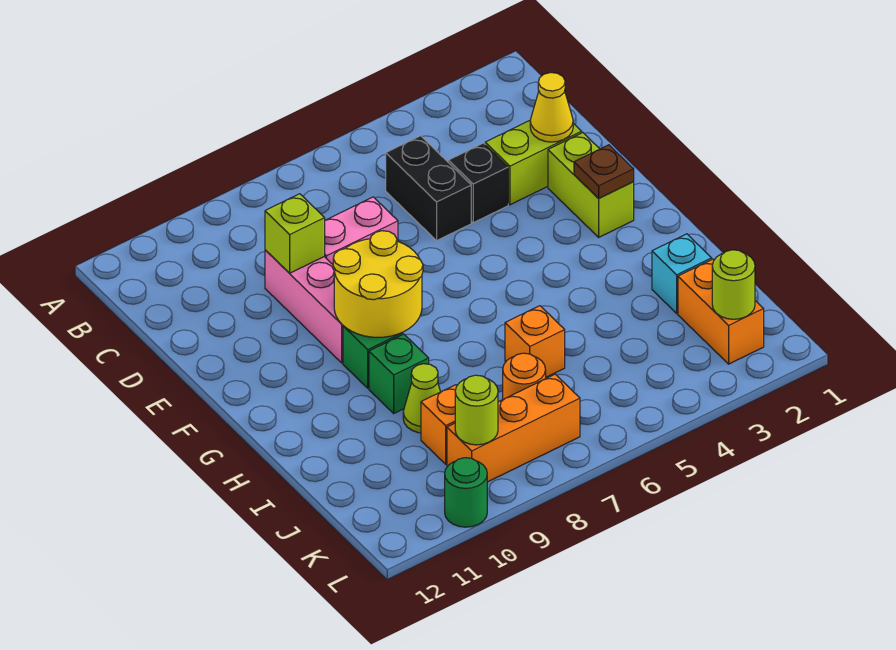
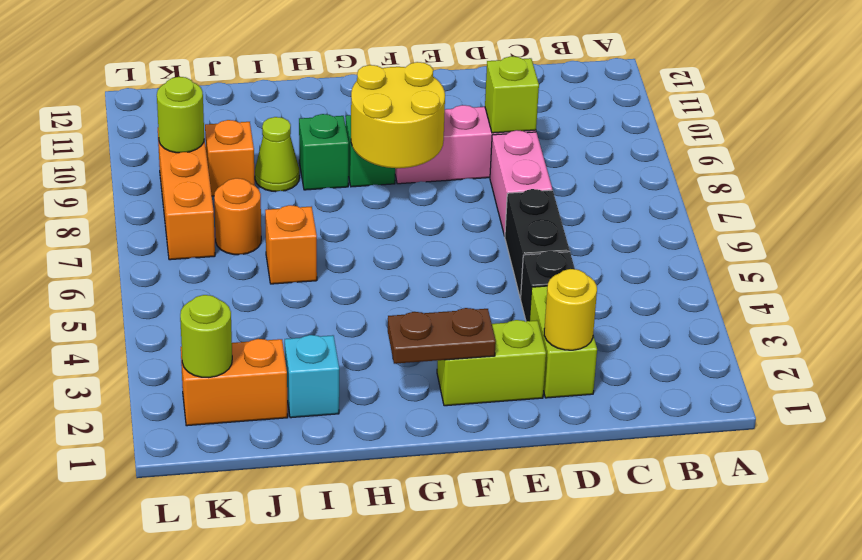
black 1x2 brick [386,136,471,240] -> black 1x2 brick turned to [505,189,570,298]
yellow 1x1 cone [530,73,573,142] -> yellow 1x1 round brick [544,269,597,350]
brown 1x1 plate [574,145,634,198] -> brown 1x2 plate [388,308,496,364]
green 1x1 round brick [445,458,487,527] -> none

